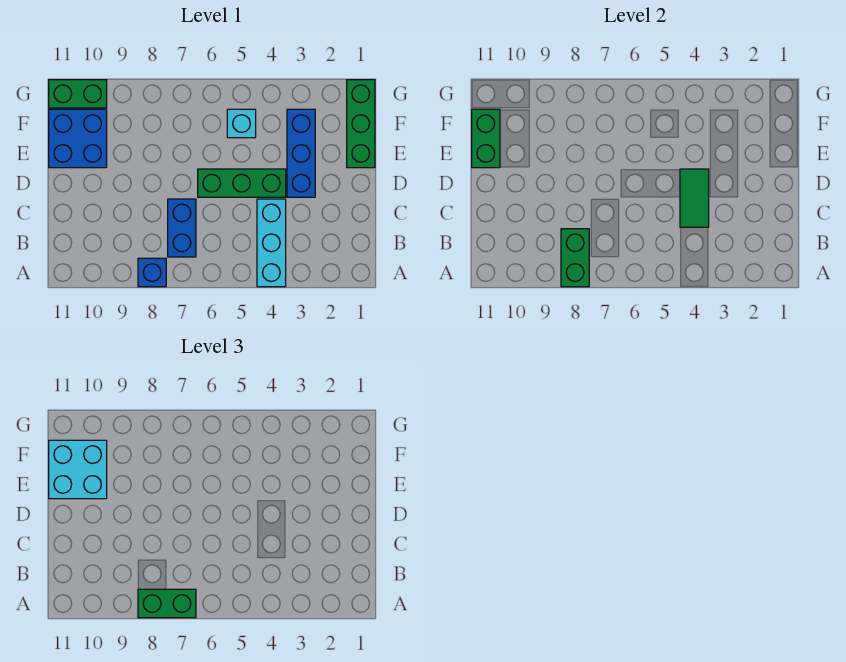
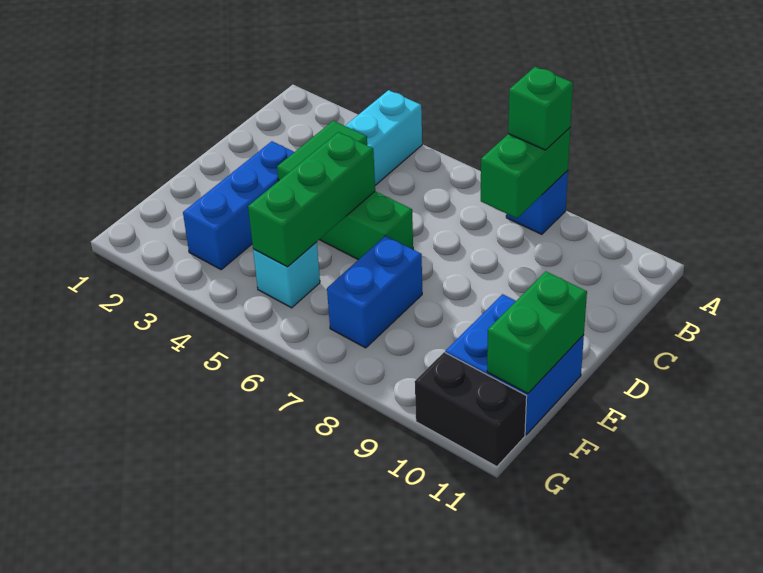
green 1x2 brick [138,589,196,618] -> green 1x1 brick [508,67,573,150]
blue 1x2 brick [168,199,196,257] -> blue 1x2 brick moved to [327,236,422,348]
green 1x3 brick [347,80,375,168] -> green 1x3 brick moved to [248,132,375,267]
cyan 2x2 brick [49,440,107,499] -> none
green 1x2 brick [49,80,107,108] -> black 1x2 brick [415,352,527,467]

